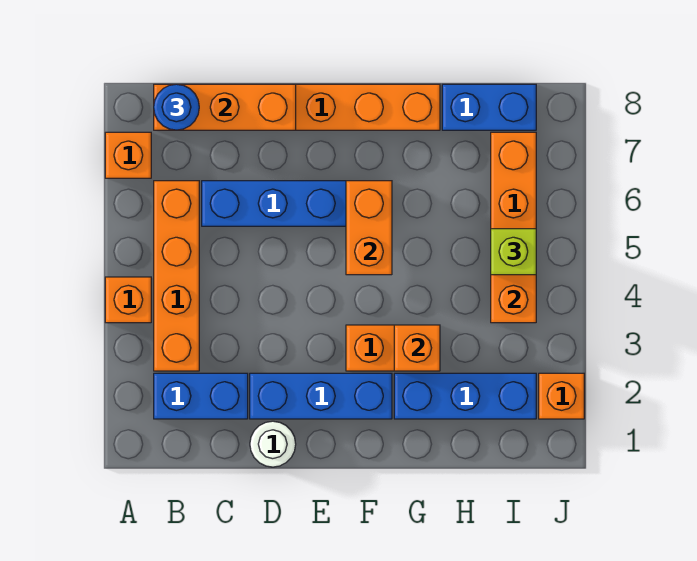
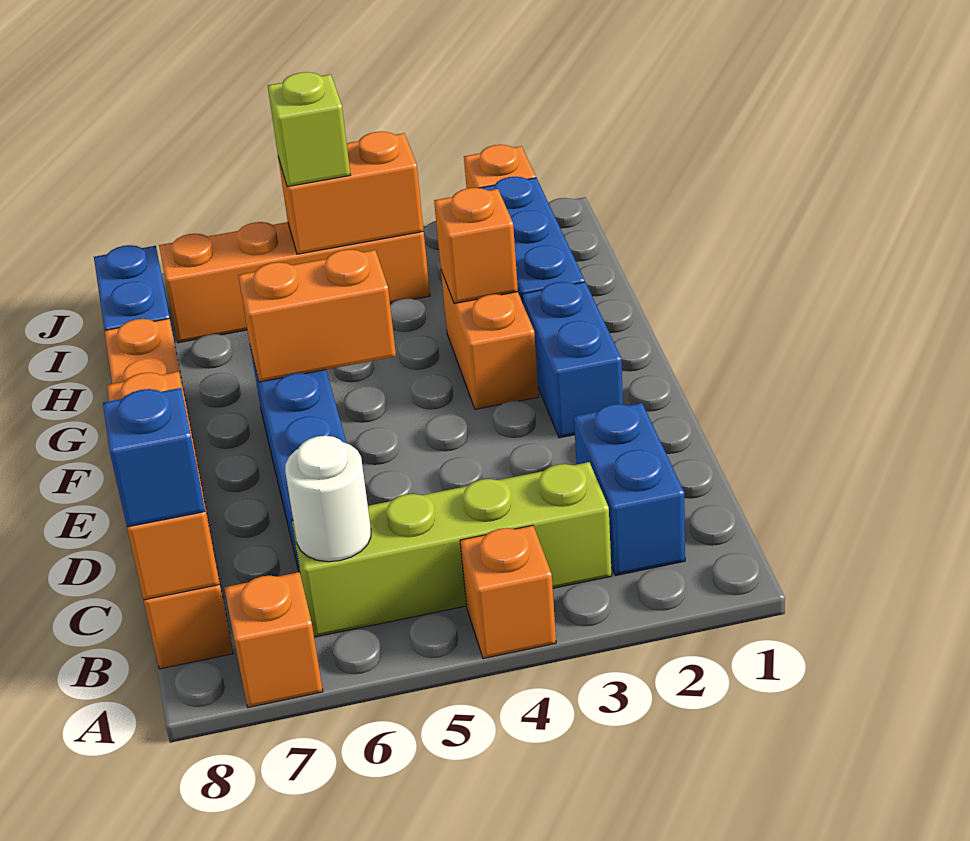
orange 1x4 brick [154,181,199,371] -> lime 1x4 brick [292,462,612,637]
blue 1x1 round brick [154,84,199,130] -> blue 1x1 brick [103,388,205,527]
white 1x1 round brick [250,421,296,467] -> white 1x1 round brick moved to [285,436,371,562]
blue 1x3 brick [250,373,392,419] -> blue 1x2 brick [522,282,623,438]

